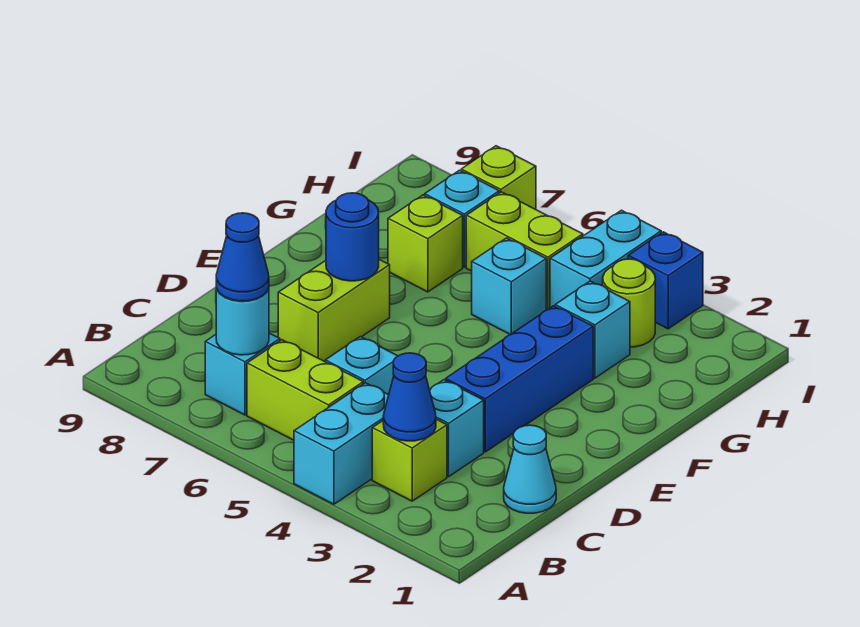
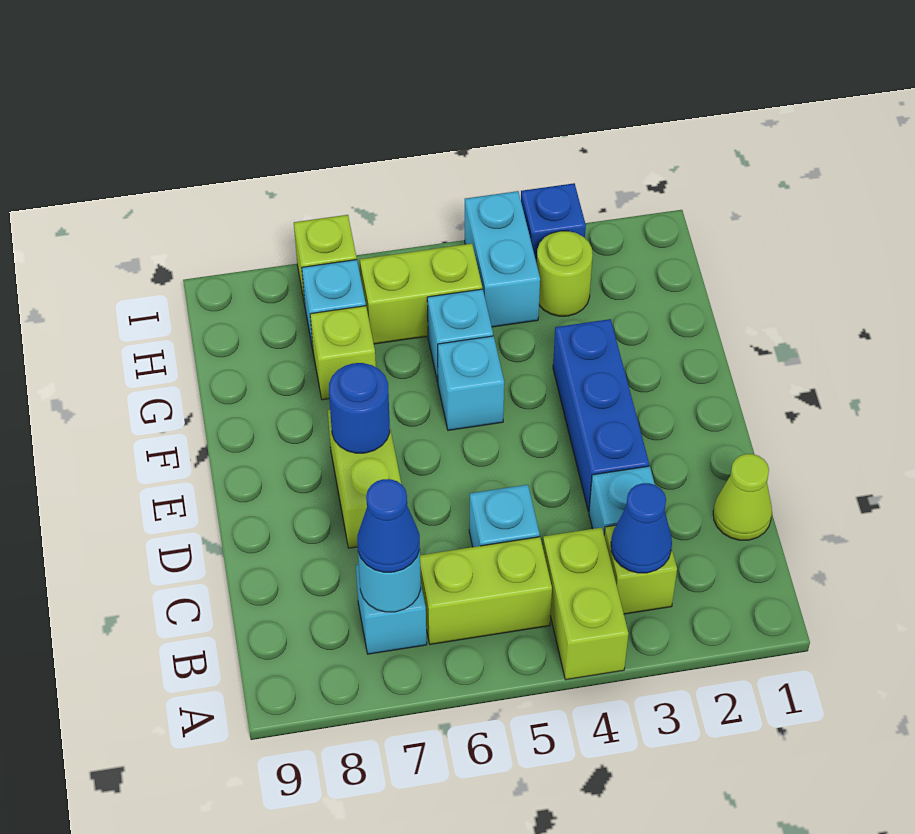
cyan 1x2 brick [294,383,389,504] -> lime 1x2 brick [543,527,628,680]
cyan 1x1 cone [504,425,556,513] -> lime 1x1 cone [713,454,772,540]
cyan 1x1 brick [555,281,630,378] -> cyan 1x1 brick moved to [438,336,504,430]

